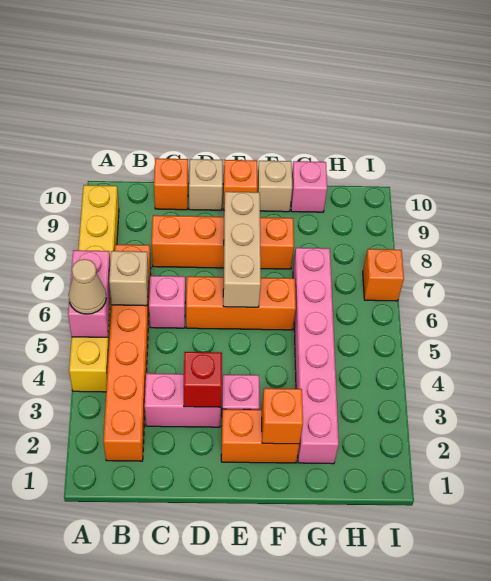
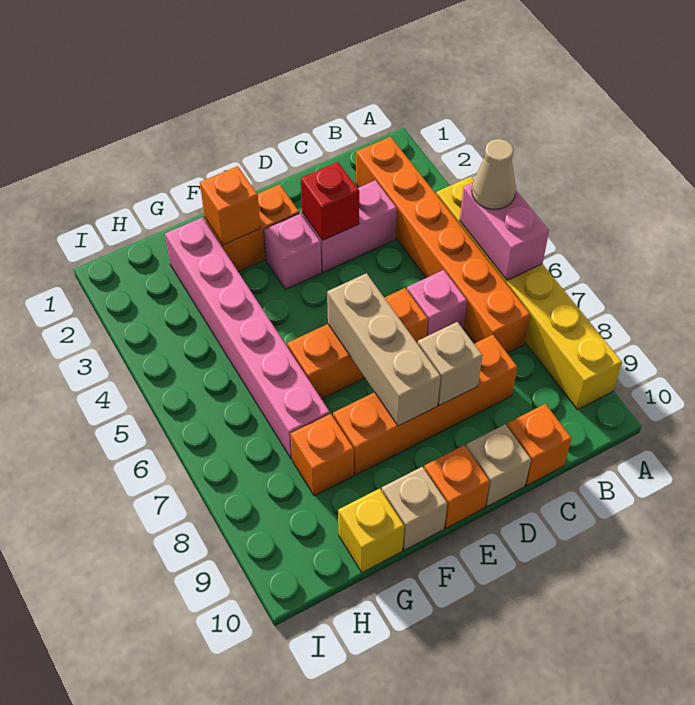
tan 1x1 brick [109,251,148,306] -> tan 1x1 brick moved to [418,322,482,405]
pink 1x1 brick [291,161,327,212] -> yellow 1x1 brick [338,489,404,573]
orange 1x1 brick [363,249,404,301] -> orange 1x1 brick moved to [290,414,354,496]

